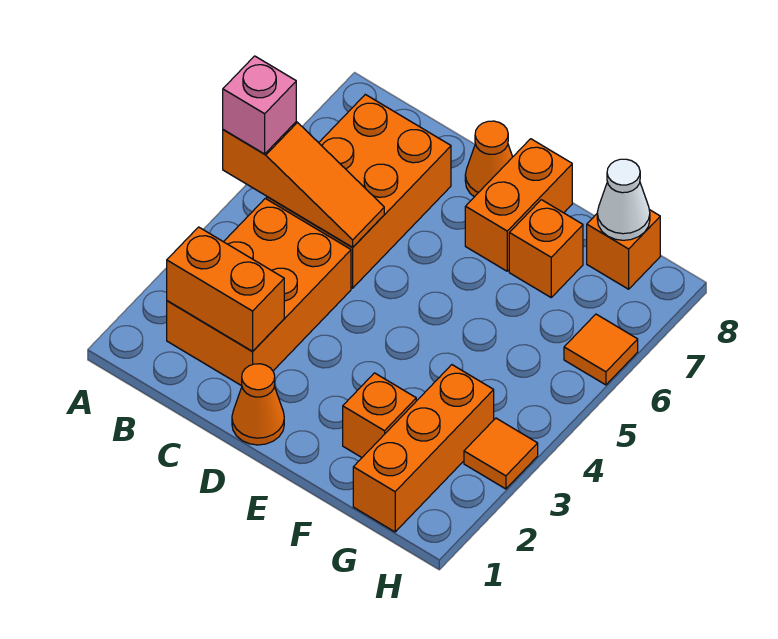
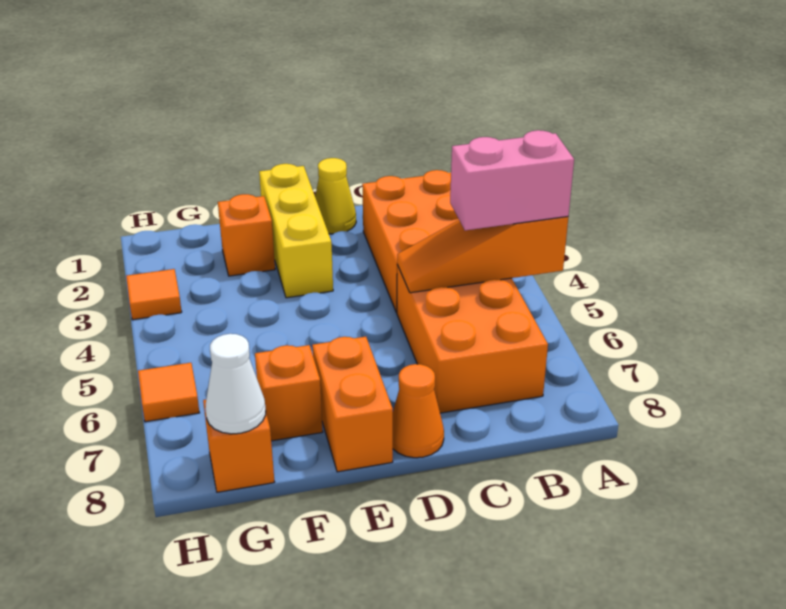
pink 1x1 brick [223,56,296,154] -> pink 1x2 brick [450,130,574,230]
orange 1x2 brick [167,227,284,352] -> none
orange 1x1 cone [232,364,284,445] -> yellow 1x1 cone [315,158,356,234]
none -> yellow 1x3 brick [259,164,333,298]
orange 1x3 brick [353,365,494,532] -> none

